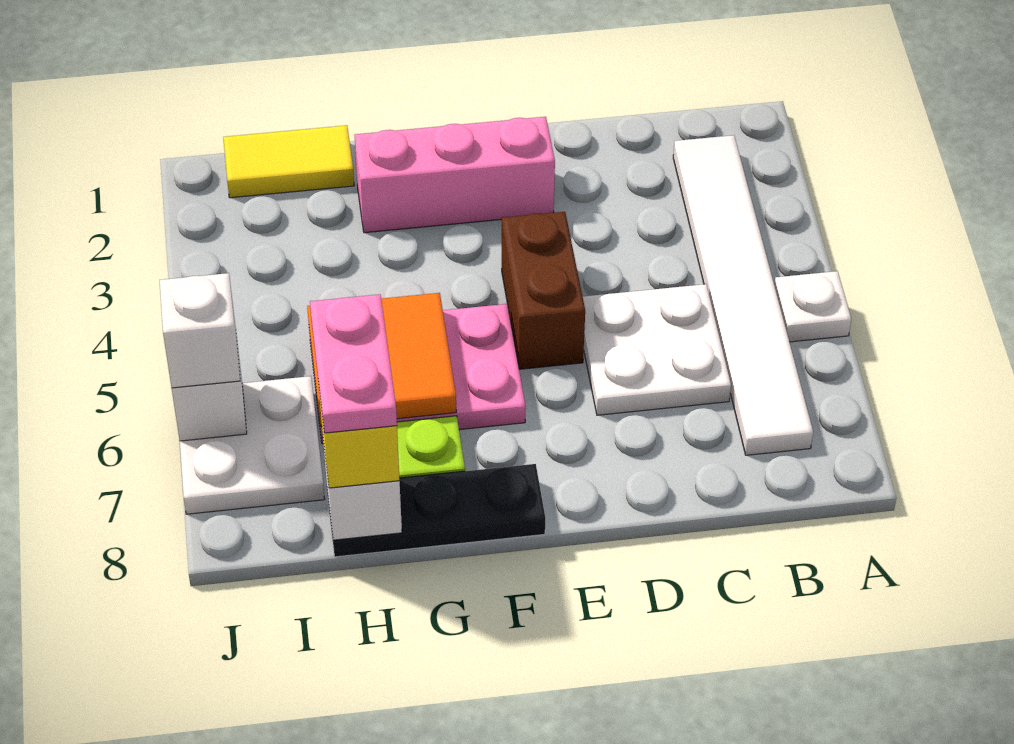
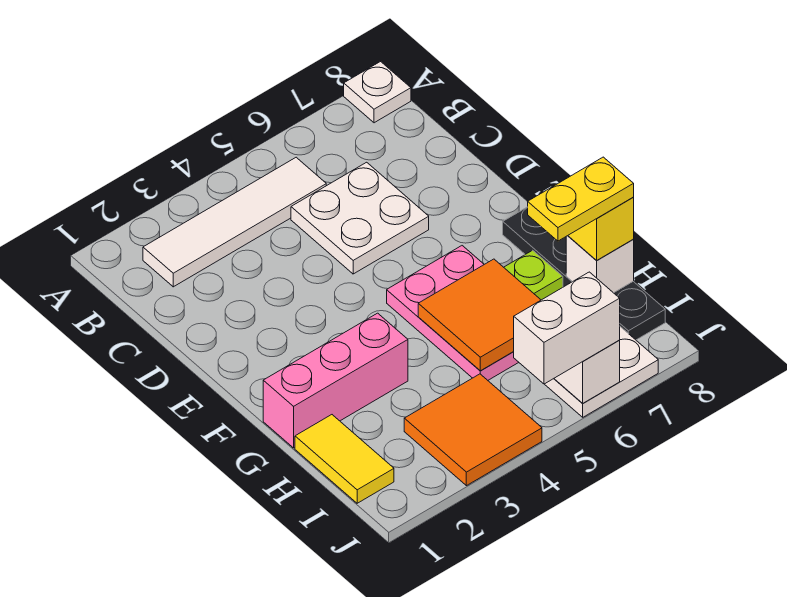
white 1x1 plate [774,271,851,342] -> white 1x1 plate moved to [344,62,411,123]
white 1x6 tile [673,135,813,455] -> white 1x4 tile [143,157,326,287]
pink 1x3 brick [355,117,555,233] -> pink 1x3 brick turned to [263,313,408,448]
brown 1x2 brick [502,212,585,369] -> none
black 1x3 plate [327,464,545,557] -> black 1x4 plate [503,207,665,340]
pink 1x2 plate [310,294,397,433] -> yellow 1x2 plate [528,157,634,241]
none -> orange 2x2 tile [404,374,542,486]
white 1x1 brick [160,273,240,388] -> white 1x2 brick [514,272,620,384]

